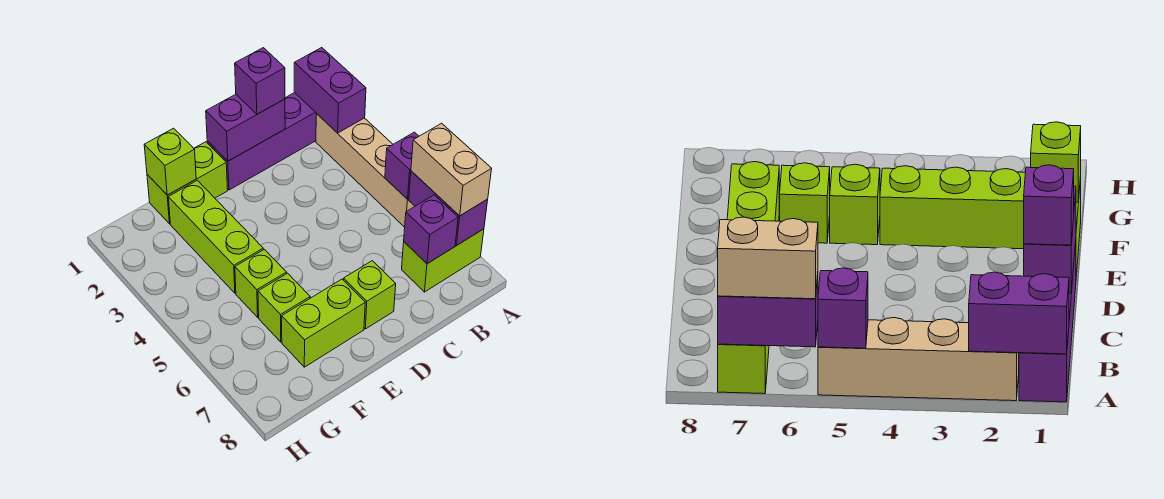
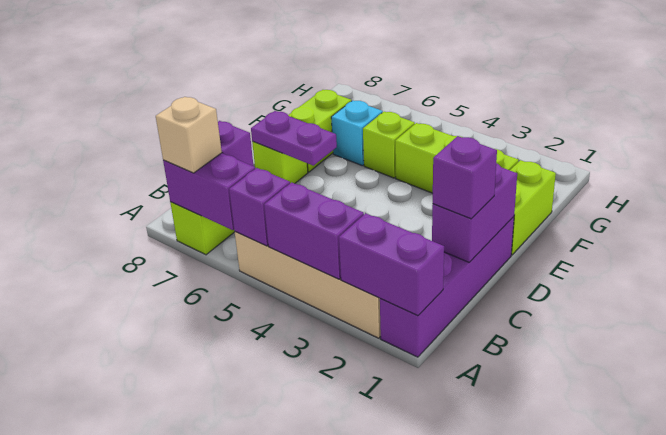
none -> purple 1x2 brick [264,182,364,279]
tan 1x2 brick [411,123,492,216] -> tan 1x1 brick [156,97,222,173]
none -> purple 1x2 plate [251,111,337,165]
lime 1x1 brick [144,128,196,195] -> none
lime 1x1 brick [258,273,310,342] -> cyan 1x1 brick [331,100,383,166]

